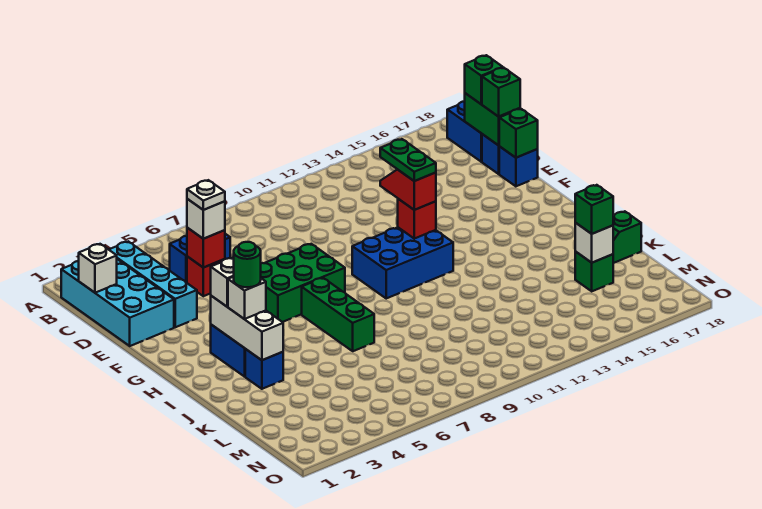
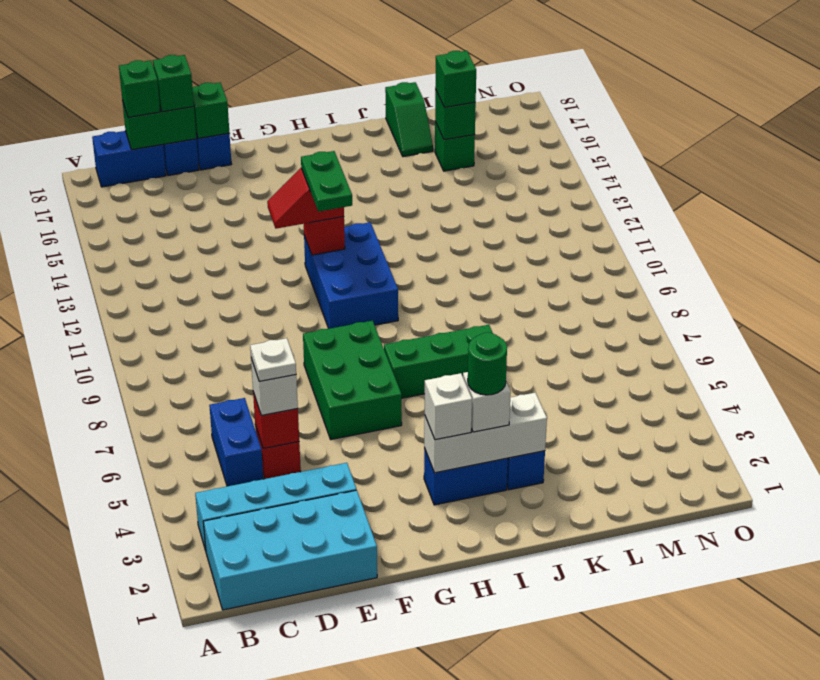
white 1x1 brick [79,244,117,293] -> none
green 1x2 plate [380,139,436,181] -> green 1x2 plate turned to [301,151,352,212]
white 1x1 brick [575,223,613,263] -> green 1x1 brick [435,89,476,140]

